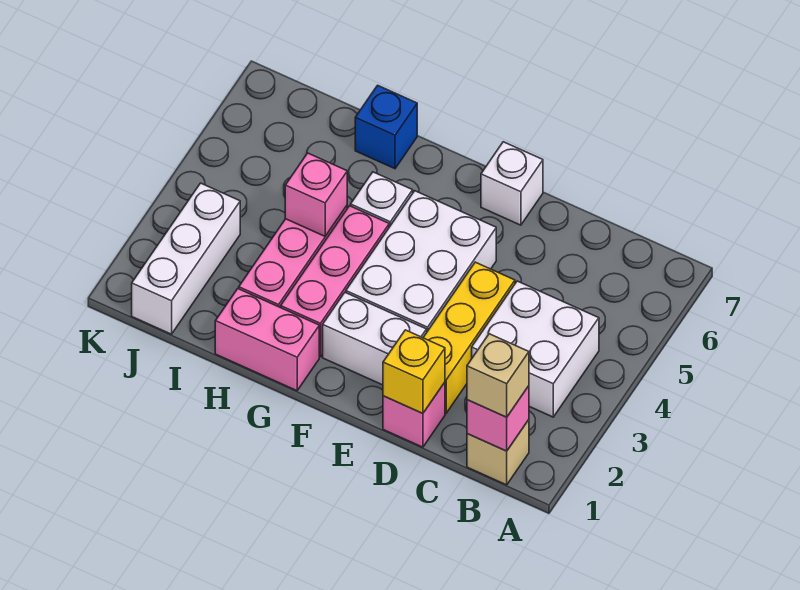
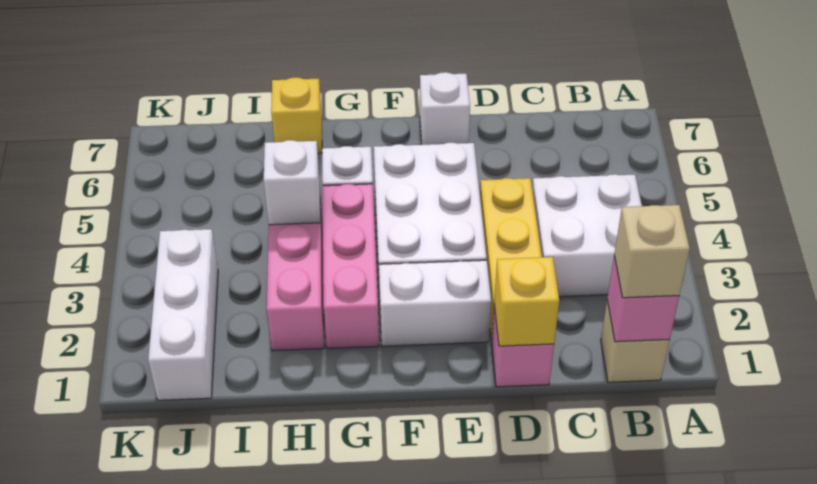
pink 1x2 brick [215,289,319,391] -> none
pink 1x1 brick [285,153,347,236] -> white 1x1 brick [264,140,320,225]
blue 1x1 brick [355,85,417,169] -> yellow 1x1 brick [271,77,322,153]

